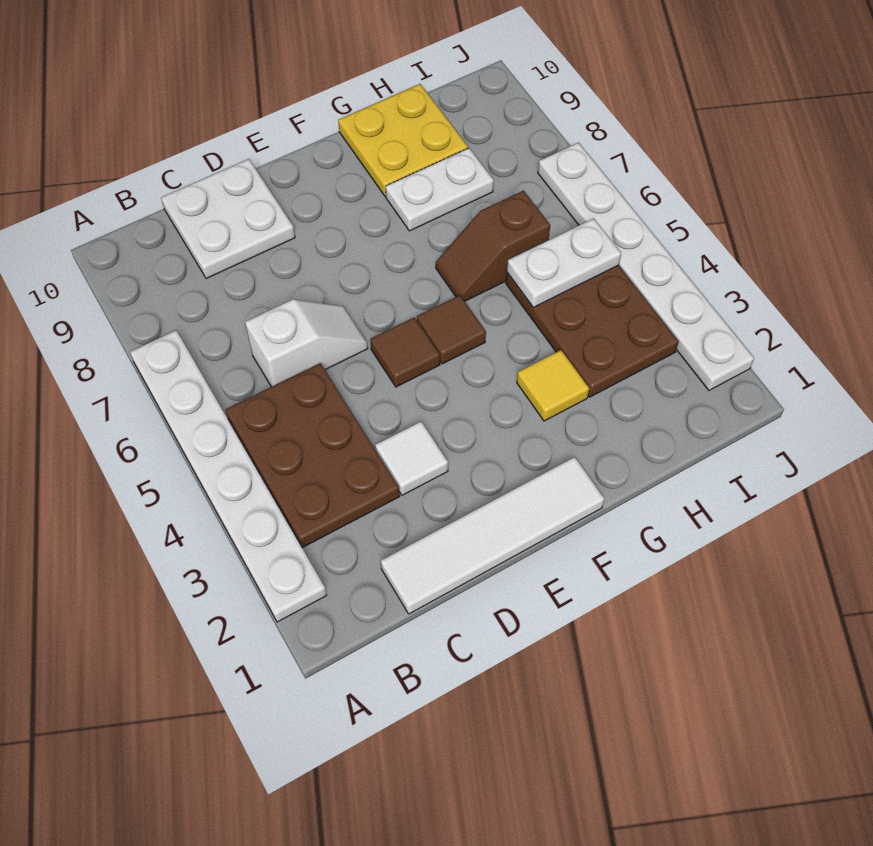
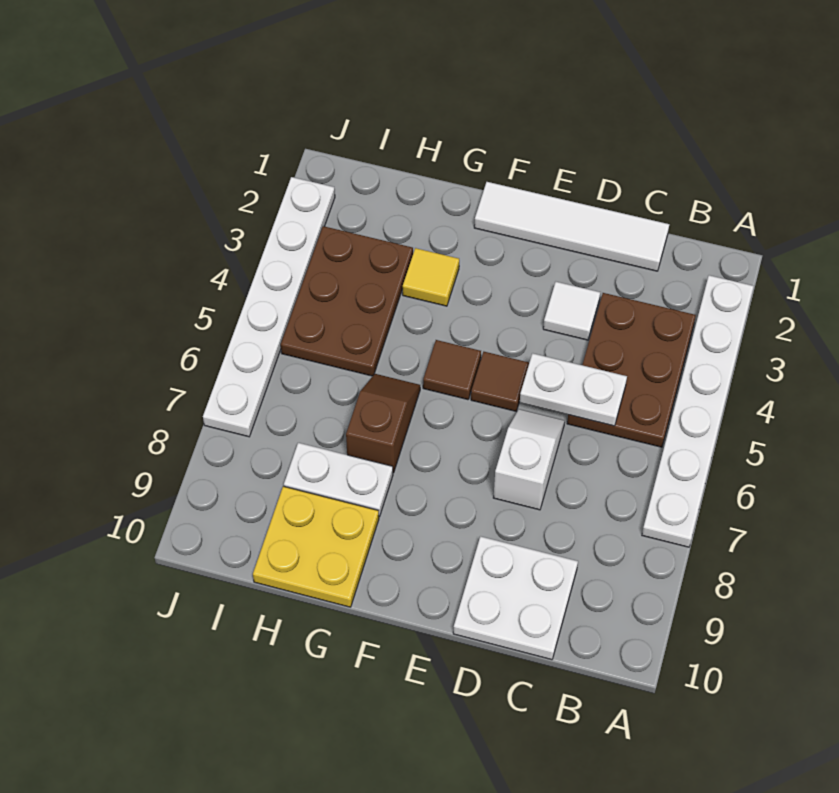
white 1x2 slope [245,299,368,387] -> white 1x2 slope turned to [494,409,565,510]
brown 1x2 slope [436,191,550,301] -> brown 1x2 slope turned to [346,374,420,473]
white 1x2 plate [507,219,621,307] -> white 1x2 plate moved to [520,353,627,426]

